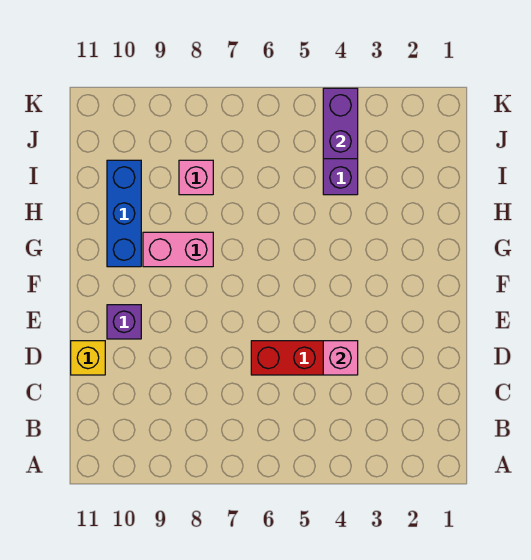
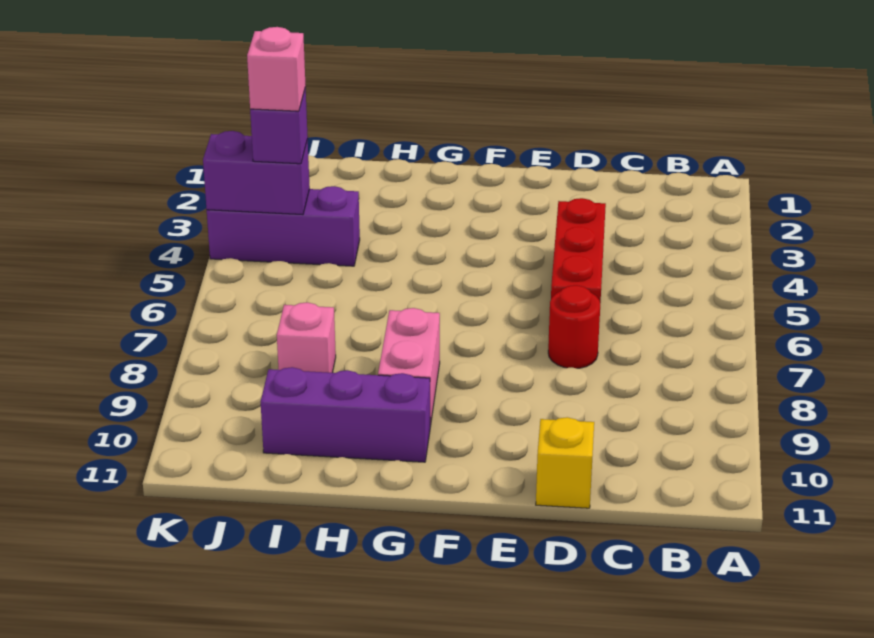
pink 1x1 brick [323,341,358,375] -> pink 1x1 brick moved to [247,27,306,111]
none -> red 1x1 round brick [548,285,600,368]
purple 1x1 brick [107,305,141,339] -> purple 1x1 brick moved to [250,87,308,164]
blue 1x3 brick [107,160,141,267] -> purple 1x3 brick [261,367,430,462]

